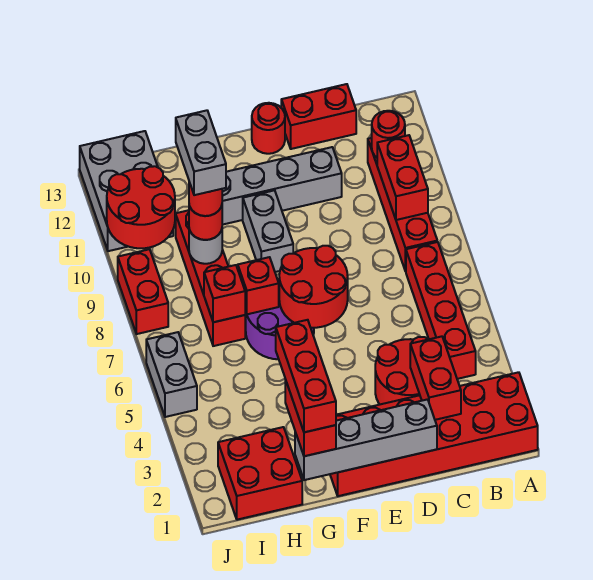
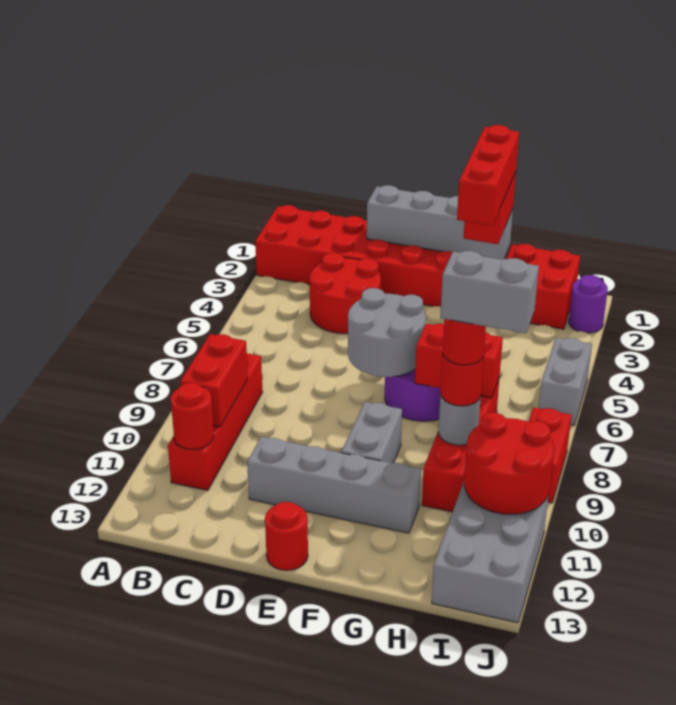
red 1x4 brick [406,242,476,379] -> none
red 1x2 brick [410,336,461,420] -> none
red 1x2 brick [281,84,356,149] -> none
red 2x2 round brick [279,246,348,328] -> grey 2x2 round brick [348,288,426,377]
grey 1x2 brick [176,110,226,195] -> grey 1x2 brick turned to [440,251,539,333]
none -> purple 1x1 round brick [569,275,608,333]

